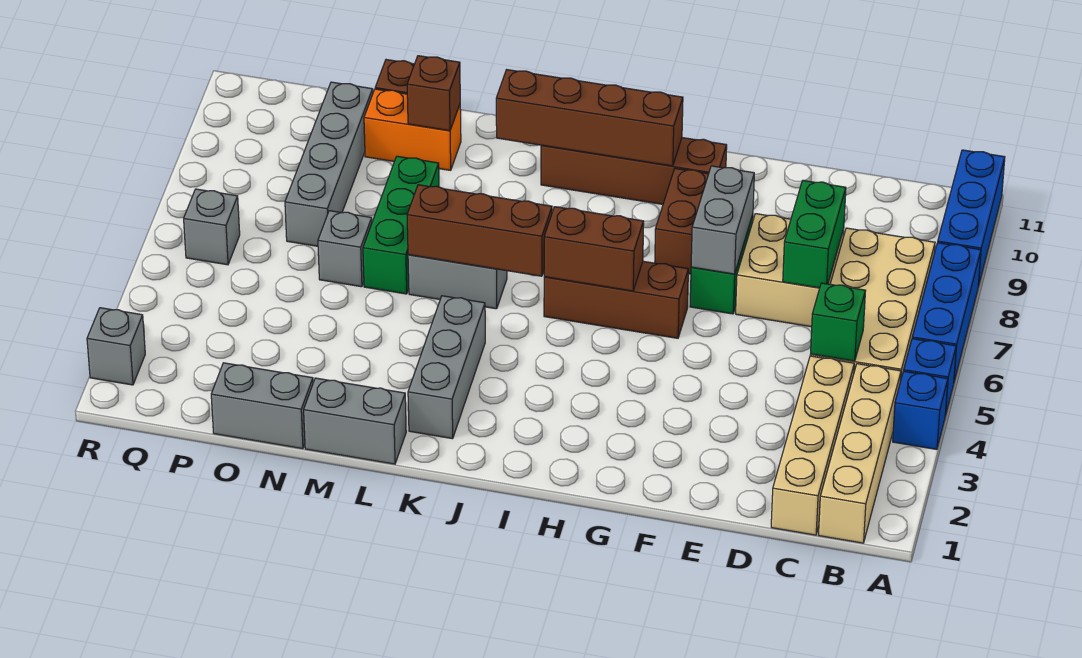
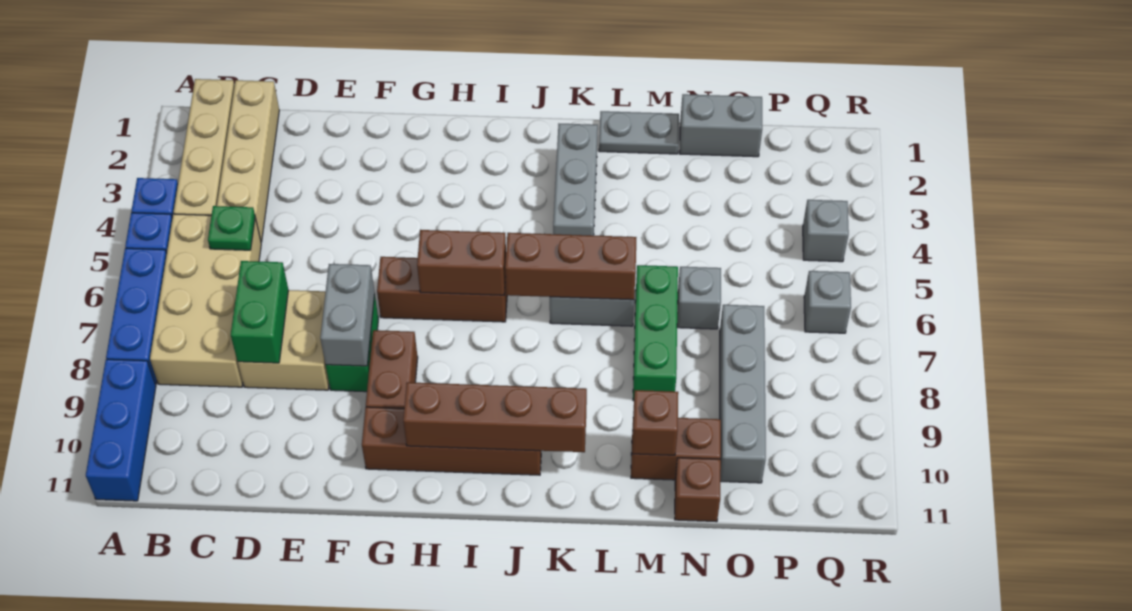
green 1x1 brick [811,283,866,361] -> green 1x1 plate [208,206,255,250]
grey 1x2 brick [304,378,406,464] -> grey 1x2 plate [599,111,679,154]
orange 1x2 brick [364,89,461,170] -> brown 1x2 brick [631,418,721,480]
grey 1x1 brick [87,308,145,385] -> grey 1x1 brick moved to [803,200,849,262]

